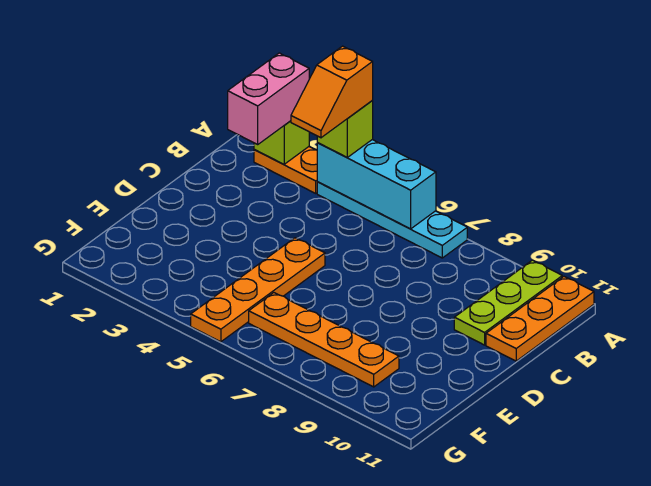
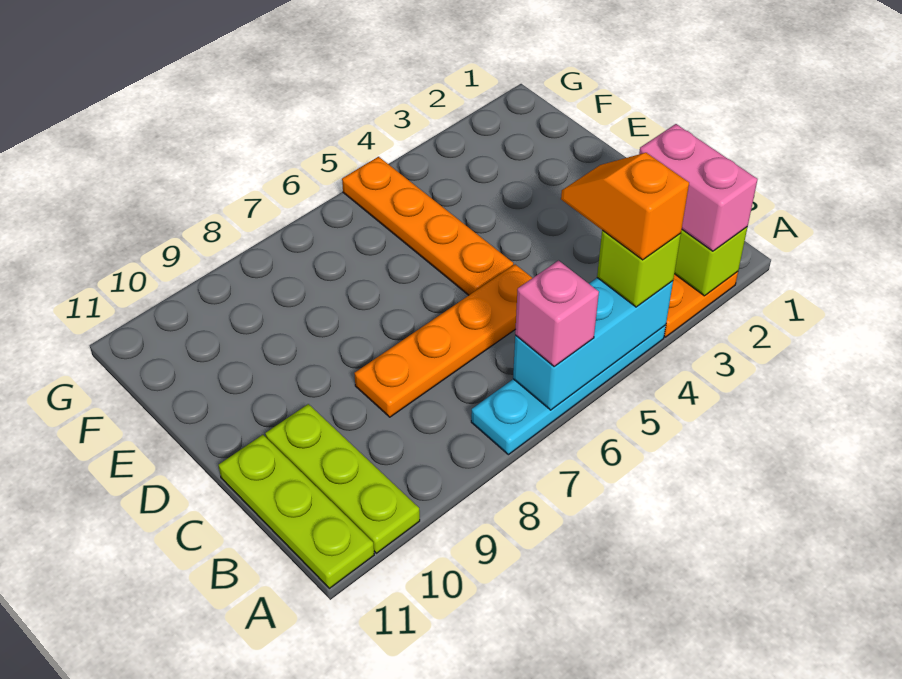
none -> pink 1x1 brick [515,261,599,367]
orange 1x3 plate [486,277,594,361] -> lime 1x3 plate [219,435,374,588]
orange 1x4 plate [249,293,399,387] -> orange 1x4 plate moved to [354,264,532,417]

